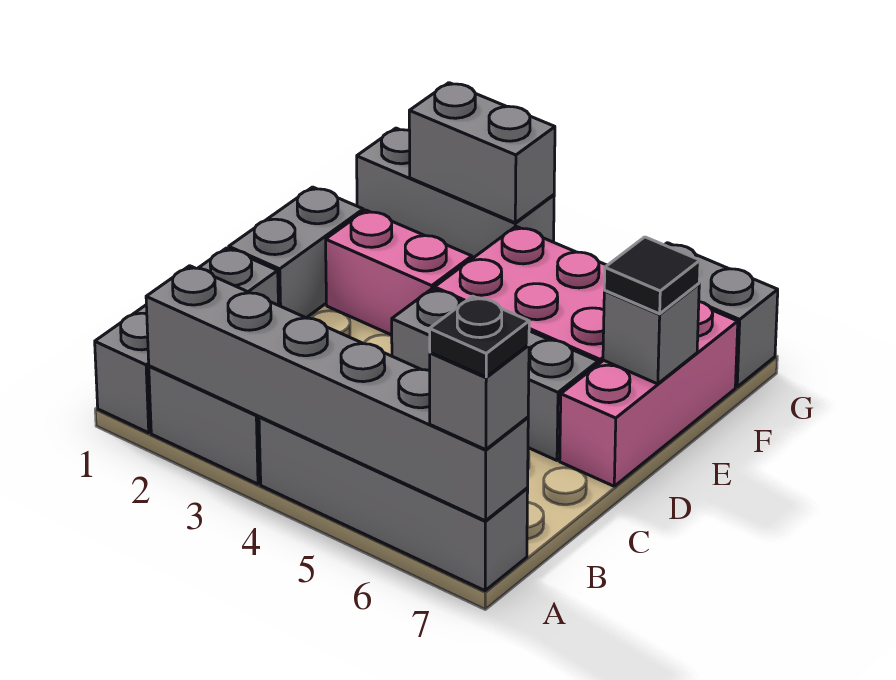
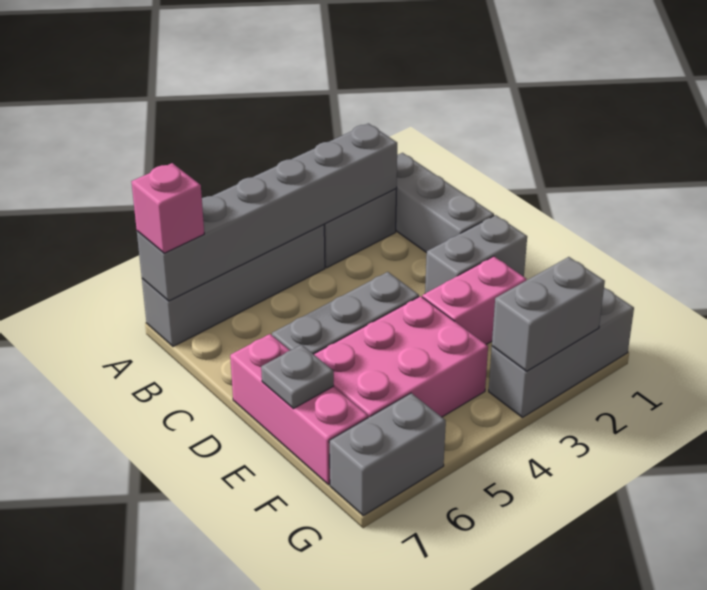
grey 1x1 brick [430,345,529,450] -> pink 1x1 brick [131,163,204,253]
black 1x1 plate [429,296,529,377] -> none
grey 1x2 brick [229,187,363,318] -> grey 1x2 brick turned to [425,215,527,293]
grey 1x1 brick [603,284,699,384] -> grey 1x1 plate [261,345,334,409]
black 1x1 tile [604,237,700,314] -> none

